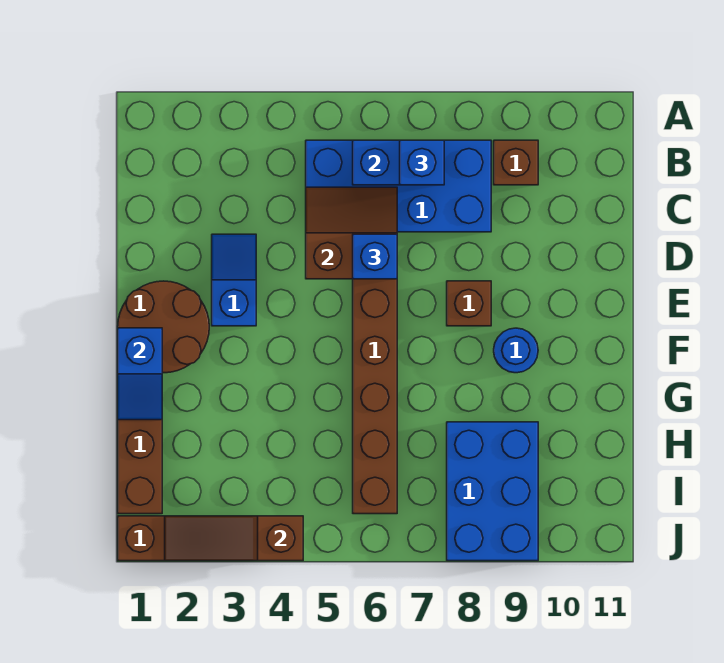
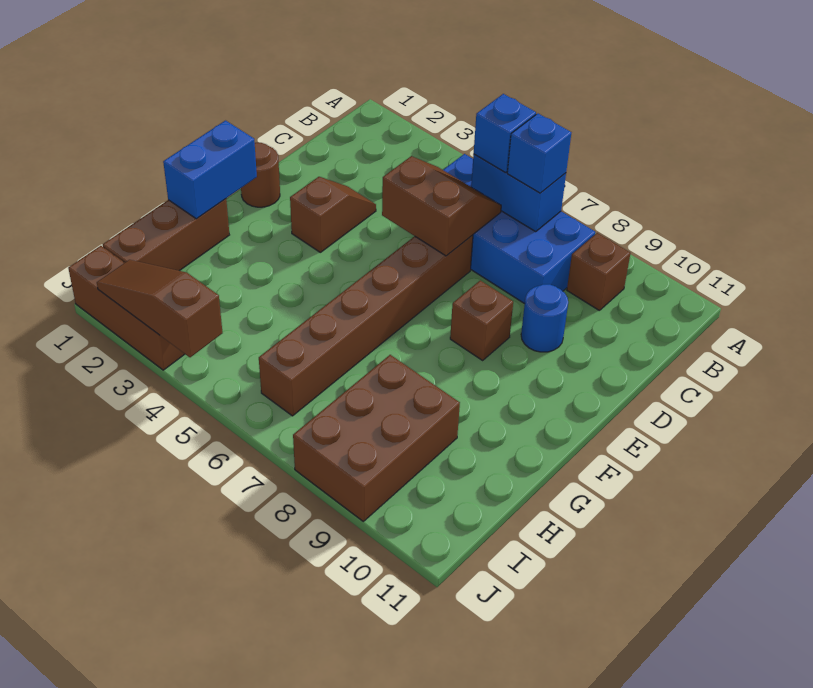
blue 1x2 slope [212,234,256,326] -> brown 1x2 slope [290,177,376,252]
blue 1x1 brick [353,234,397,279] -> blue 1x1 brick moved to [474,94,536,173]
brown 2x2 round brick [118,281,209,373] -> brown 1x1 round brick [241,143,280,207]
blue 1x2 slope [118,328,162,420] -> blue 1x2 brick [163,121,257,219]
blue 1x1 round brick [494,328,538,373] -> blue 1x1 round brick moved to [521,284,568,352]
blue 2x3 brick [447,422,538,561] -> brown 2x3 brick [293,355,460,521]

